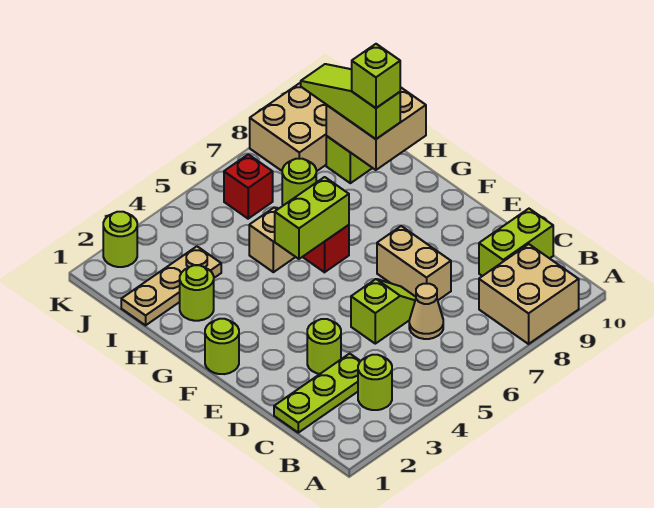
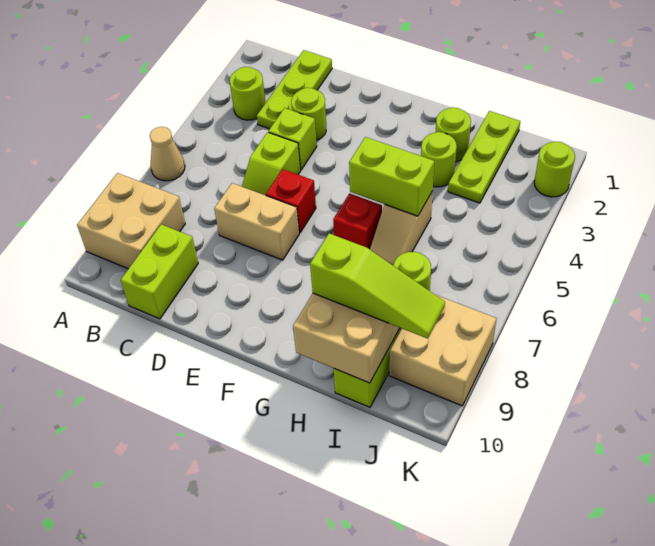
tan 1x1 cone [409,284,443,339] -> tan 1x1 cone moved to [150,127,185,181]
lime 1x1 round brick [205,319,239,374] -> lime 1x1 round brick moved to [421,132,457,187]
lime 1x2 brick [275,177,349,259] -> lime 1x2 brick turned to [349,137,434,216]
lime 1x1 brick [352,44,400,108] -> lime 1x1 brick moved to [268,108,317,170]
tan 1x3 plate [121,246,221,325] -> lime 1x3 plate [448,111,520,203]
red 1x1 brick [224,154,273,219] -> red 1x1 brick moved to [266,169,316,233]

